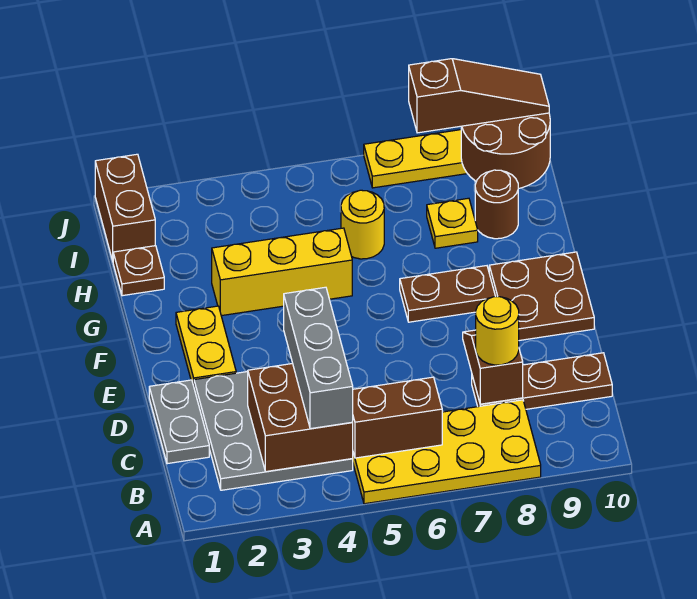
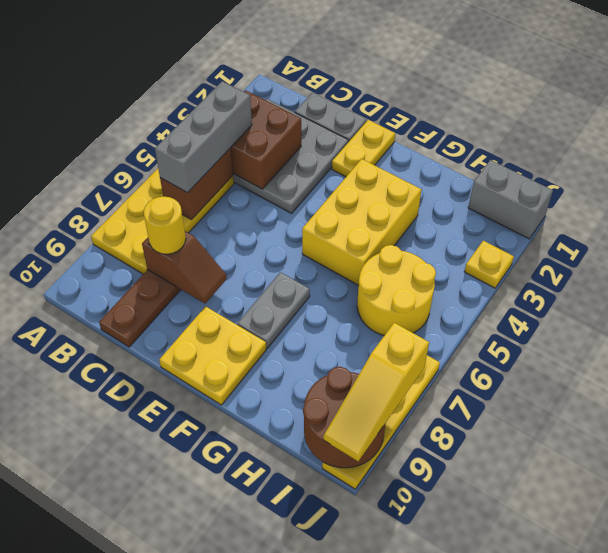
grey 1x3 brick [284,287,353,429] -> grey 1x3 brick turned to [155,81,252,193]
yellow 1x2 plate [176,306,236,386] -> yellow 1x2 plate turned to [332,120,395,177]
brown 2x2 plate [489,252,594,341] -> yellow 2x2 plate [159,306,266,405]
brown 1x2 plate [400,266,496,322] -> grey 1x2 plate [237,272,310,348]
yellow 1x3 brick [212,228,352,316] -> yellow 2x3 brick [302,159,421,285]
brown 1x1 plate [113,246,164,296] -> none
yellow 1x1 round brick [341,190,384,259] -> yellow 2x2 round brick [357,245,436,335]
yellow 1x1 plate [427,198,478,248] -> yellow 1x1 plate moved to [464,241,514,288]
brown 1x1 round brick [475,170,518,239] -> none
brown 1x2 brick [95,154,155,261] -> grey 1x2 brick [468,160,553,239]
brown 1x3 slope [409,59,549,133] -> yellow 1x3 slope [323,323,429,461]

